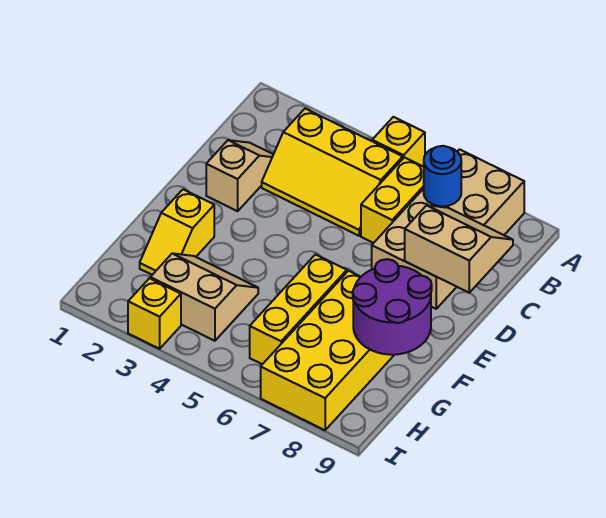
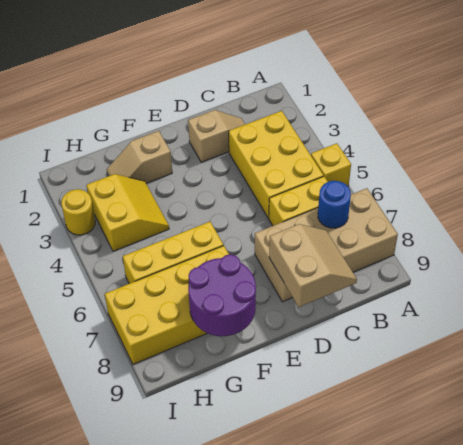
yellow 2x3 slope [262,109,403,236] -> yellow 2x3 brick [229,111,324,218]
yellow 1x2 slope [140,189,214,275] -> tan 1x2 slope [107,131,172,183]
tan 2x2 slope [150,253,258,341] -> yellow 2x2 slope [87,174,169,251]
yellow 1x1 brick [128,278,181,349] -> yellow 1x1 round brick [61,189,95,235]

